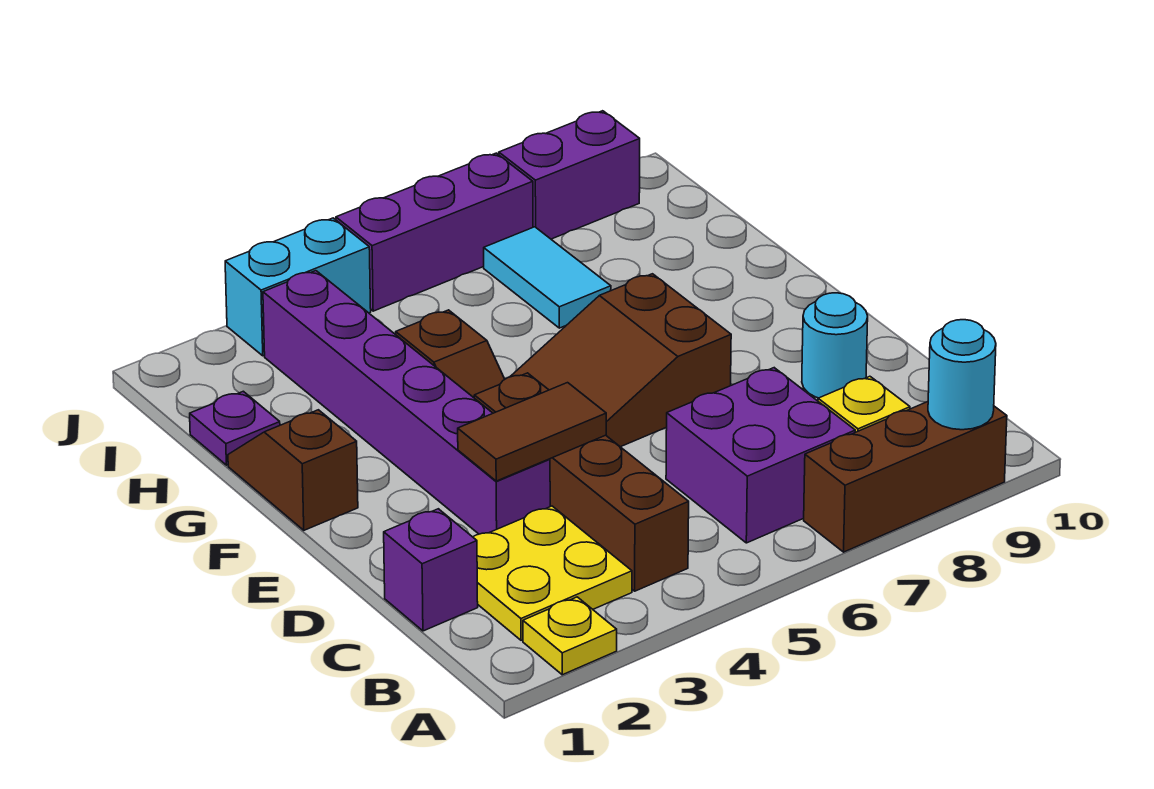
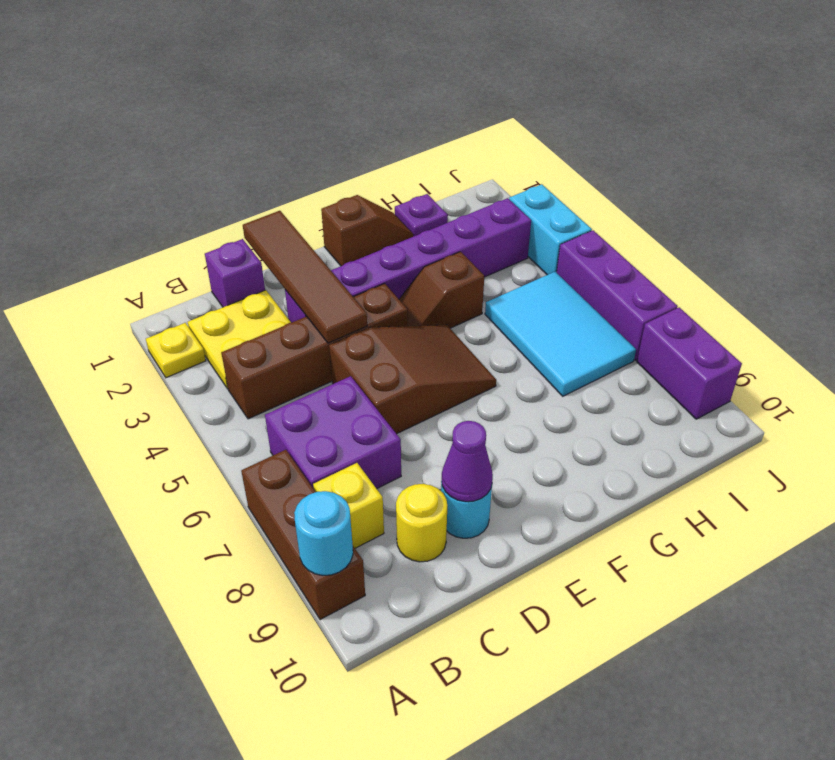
none -> yellow 1x1 round brick [396,484,447,562]
brown 1x2 tile [458,383,606,481] -> brown 1x4 tile [243,211,367,343]
none -> purple 1x1 cone [442,421,493,502]
brown 2x3 slope [510,274,731,447] -> brown 2x3 slope turned to [329,325,496,434]
cyan 1x2 tile [484,227,611,328] -> cyan 2x3 tile [485,272,636,396]

